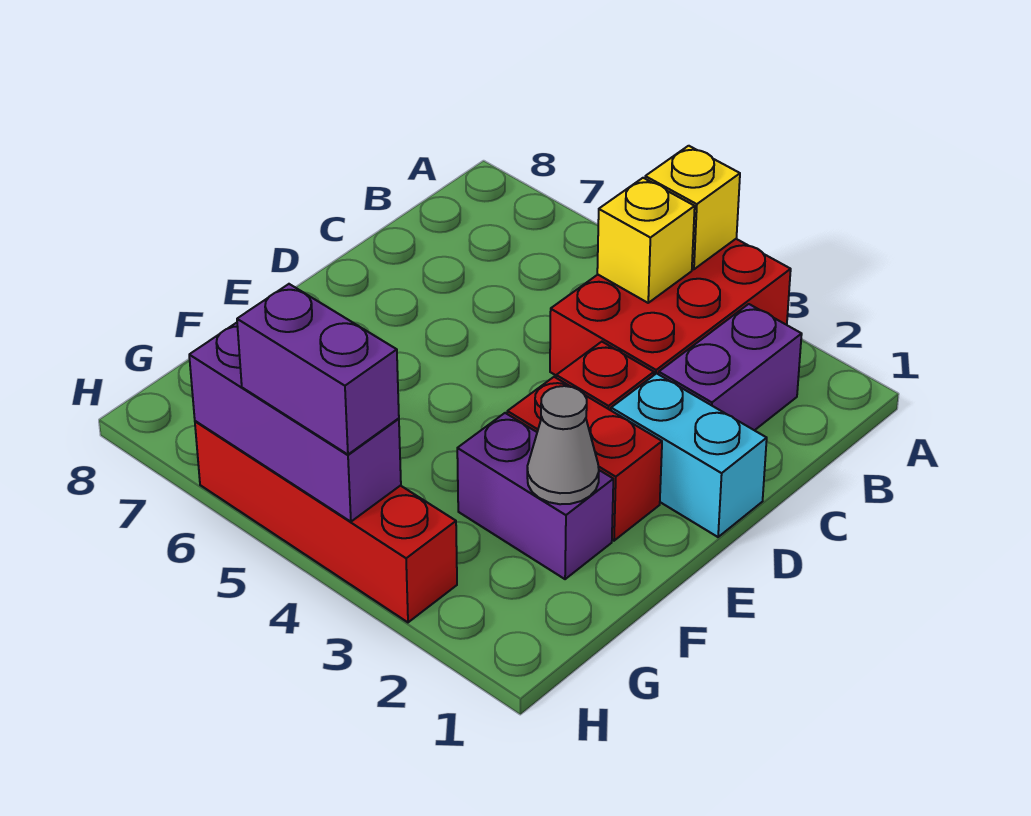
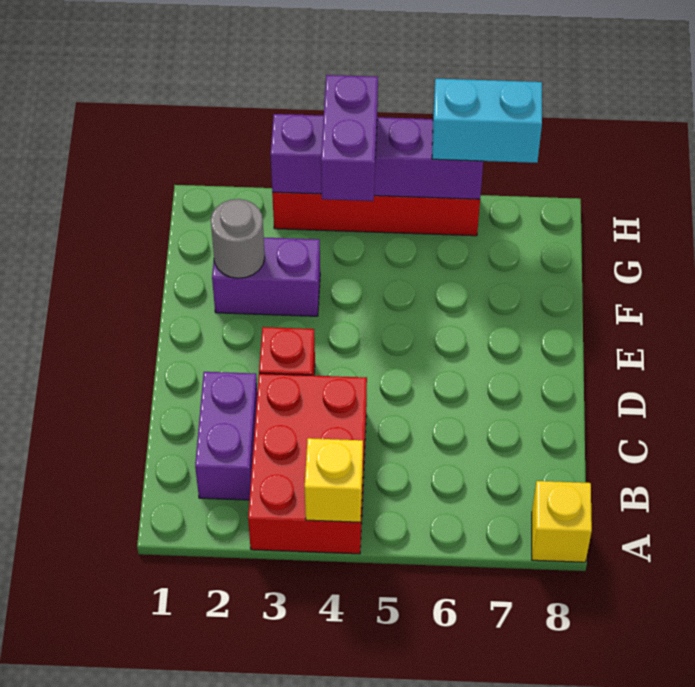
yellow 1x1 brick [597,178,695,303] -> yellow 1x1 brick moved to [532,481,592,562]
cyan 1x2 brick [611,374,767,537] -> cyan 1x2 brick moved to [432,79,542,163]
red 1x2 brick [507,377,662,541] -> none
grey 1x1 cone [527,386,599,504] -> grey 1x1 round brick [211,199,265,278]
purple 1x3 brick [189,323,401,522] -> purple 1x4 brick [271,114,483,199]
purple 1x2 brick [237,284,399,454] -> purple 1x2 brick turned to [321,75,378,201]

